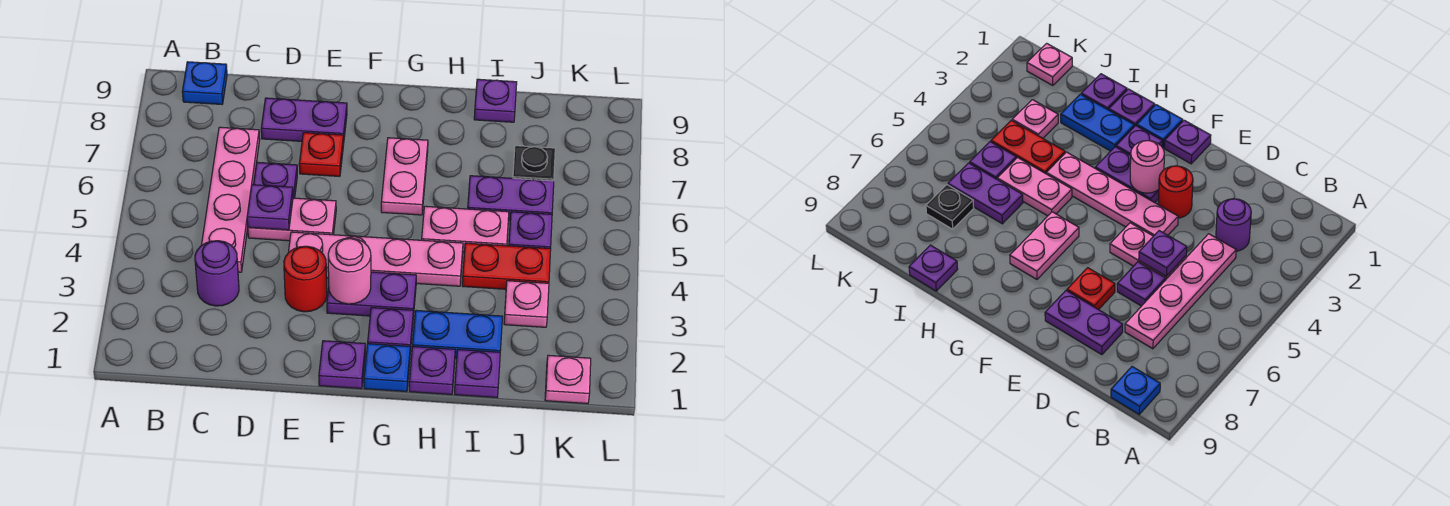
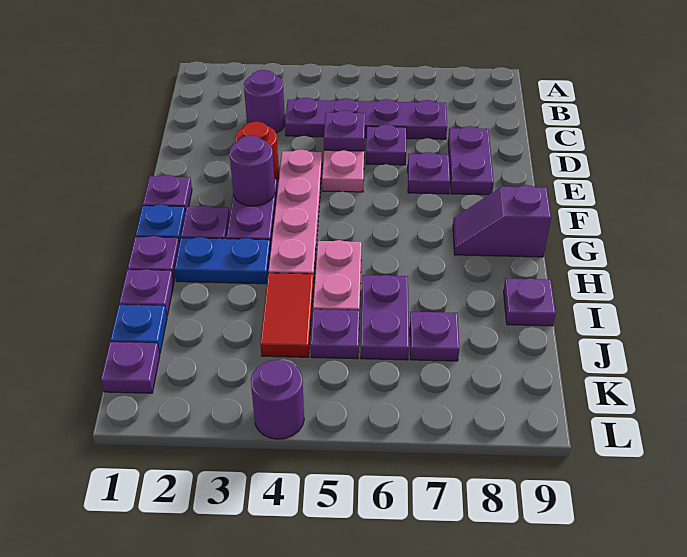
blue 1x1 plate [182,62,227,104] -> blue 1x1 plate moved to [110,305,167,354]
pink 1x4 plate [201,127,260,272] -> purple 1x4 plate [285,98,447,139]
red 1x1 plate [299,133,343,176] -> purple 1x1 plate [408,152,450,194]
pink 1x1 round brick [328,238,371,304] -> purple 1x1 round brick [229,135,275,206]
pink 1x2 plate [381,138,428,215] -> none
none -> purple 1x2 slope [453,185,551,257]
blue 1x2 plate [413,311,503,358] -> blue 1x2 plate turned to [174,237,271,284]
red 1x2 plate [462,243,551,289] -> red 1x2 tile [260,273,314,357]
pink 1x1 plate [504,281,549,327] -> none
black 1x1 plate [513,146,555,181] -> purple 1x1 plate [410,312,460,361]
pink 1x1 plate [545,355,591,404] -> purple 1x1 plate [101,342,160,393]
none -> purple 1x1 round brick [251,360,304,439]

